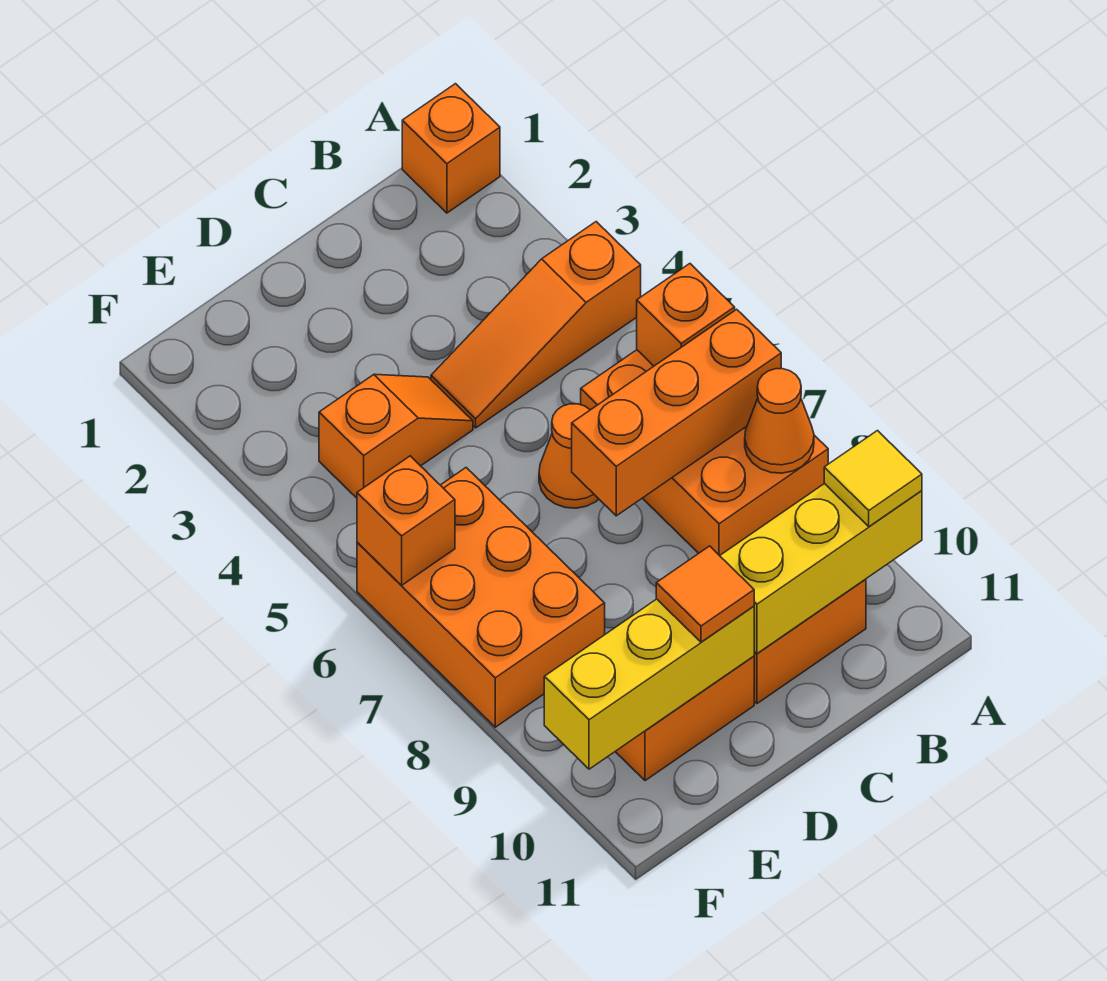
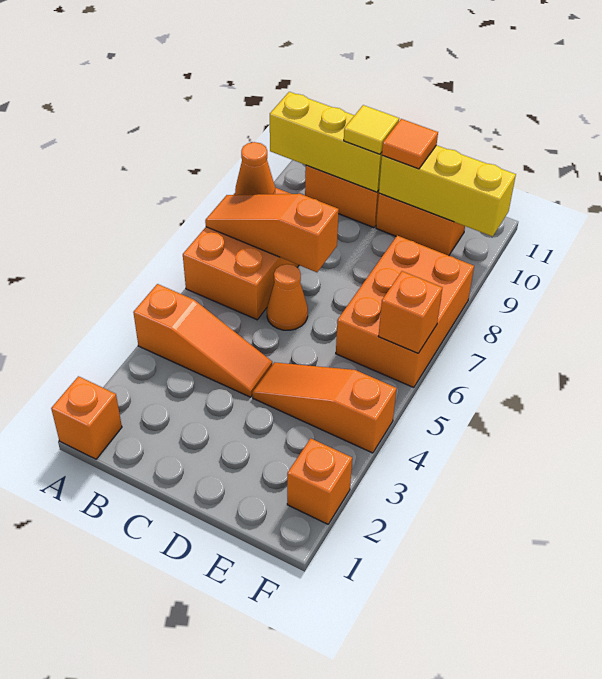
orange 1x1 brick [637,264,735,366] -> orange 1x1 brick moved to [287,438,352,524]
orange 1x3 brick [572,309,781,516] -> orange 1x3 slope [205,194,339,272]
yellow 1x1 tile [824,431,922,527] -> yellow 1x1 tile moved to [344,105,399,154]
orange 1x2 slope [319,374,473,498] -> orange 1x3 slope [252,362,397,453]

